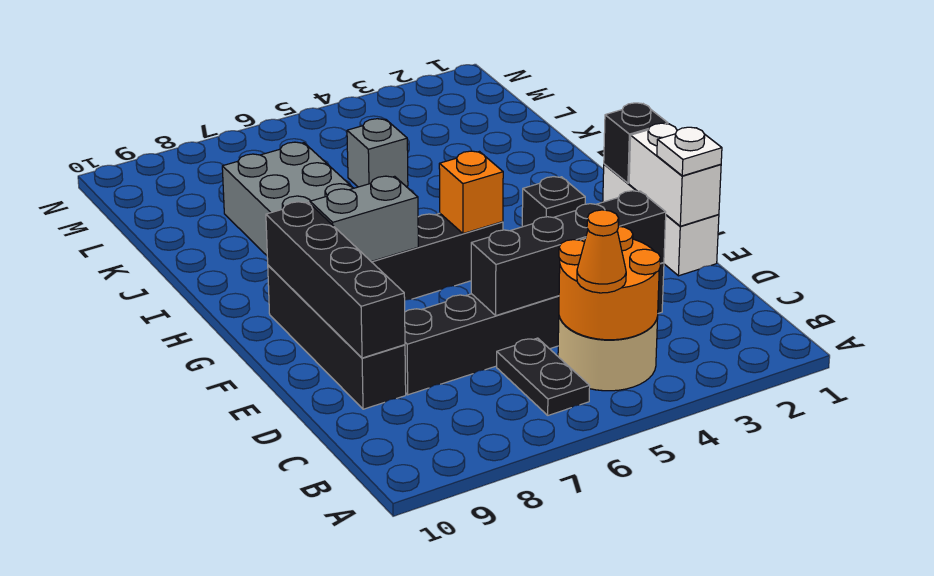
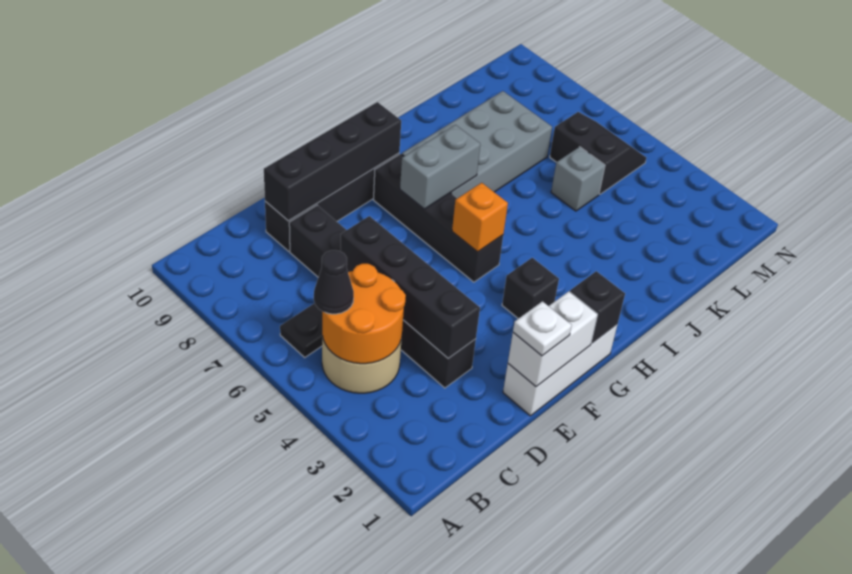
orange 1x1 cone [577,210,626,293] -> black 1x1 cone [314,250,354,314]
grey 1x2 brick [310,176,418,262] -> grey 1x2 brick turned to [400,125,480,209]
none -> black 2x2 slope [550,112,646,194]

